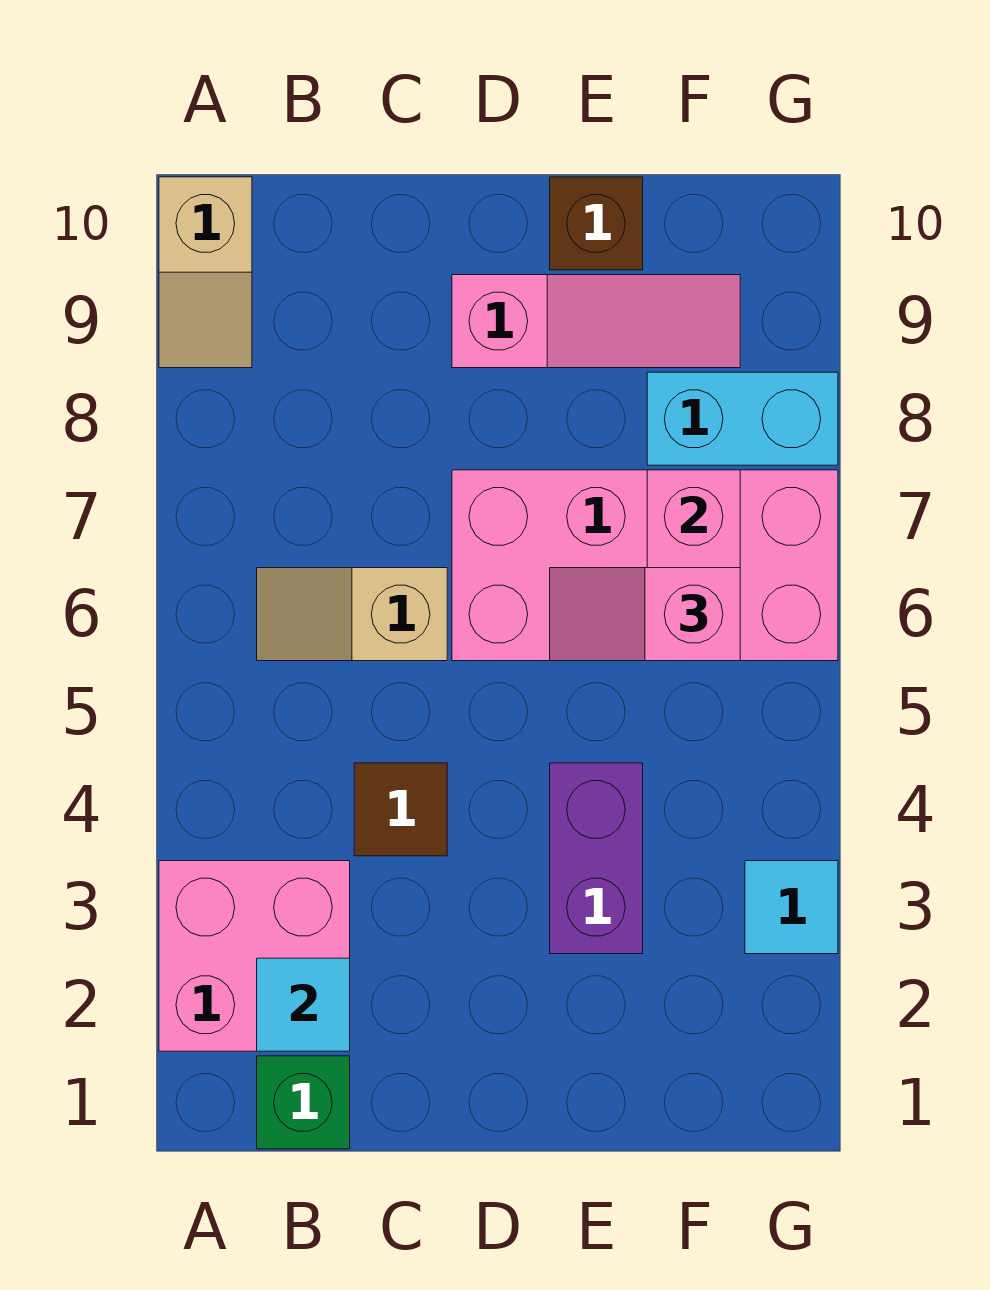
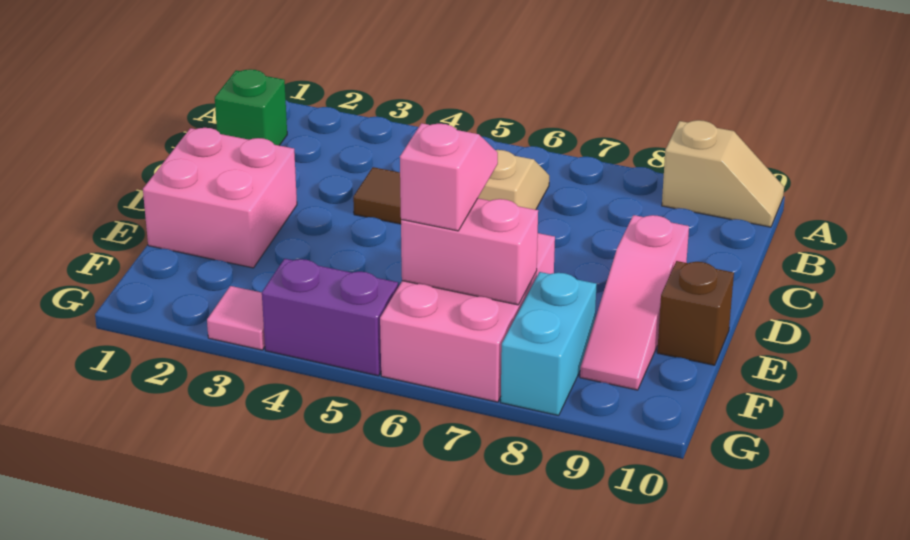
pink 2x2 brick [159,861,350,1051] -> pink 2x2 brick moved to [143,128,297,268]
tan 1x2 slope [159,177,252,368] -> tan 1x2 slope turned to [662,120,784,227]
cyan 1x1 tile [257,958,350,1051] -> none
pink 2x4 brick [452,470,838,661] -> pink 2x3 brick [380,233,555,402]
purple 1x2 brick [550,763,643,954] -> purple 1x2 brick moved to [262,259,398,376]
cyan 1x1 tile [745,861,838,954] -> pink 1x1 tile [207,286,265,350]

